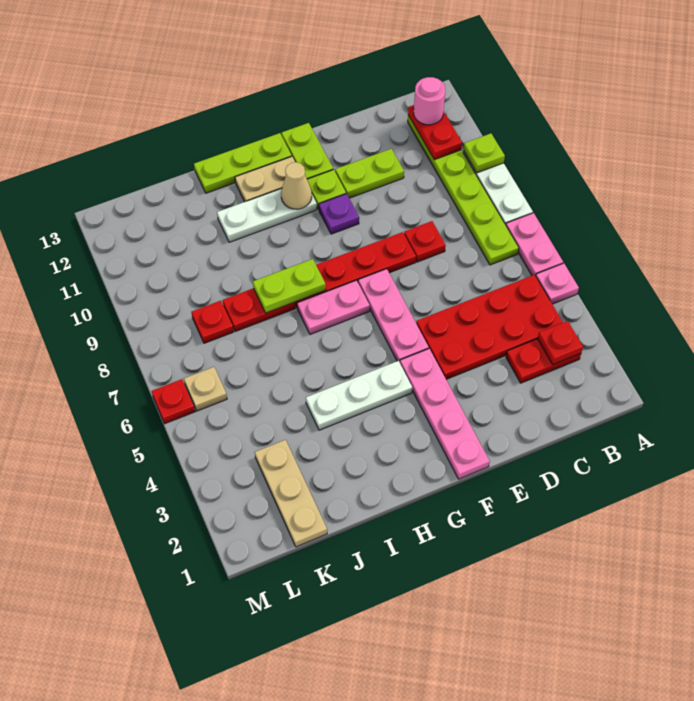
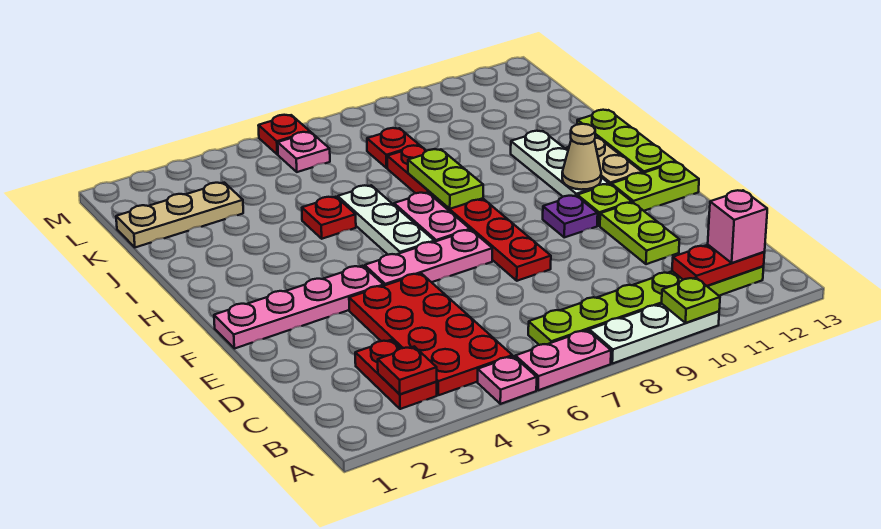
pink 1x1 round brick [414,77,445,125] -> pink 1x1 brick [708,190,767,263]
red 1x1 plate [404,221,446,262] -> red 1x1 plate moved to [302,197,356,239]
white 1x3 plate [306,361,412,430] -> white 1x3 plate moved to [338,185,434,255]
tan 1x1 plate [184,367,227,411] -> pink 1x1 plate [278,132,330,172]

